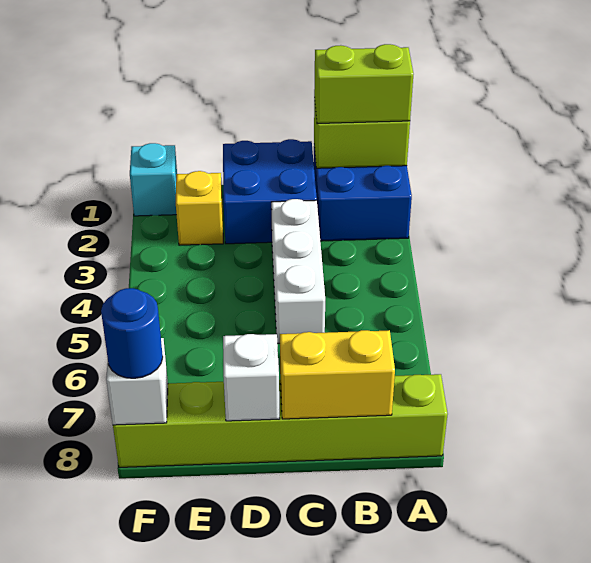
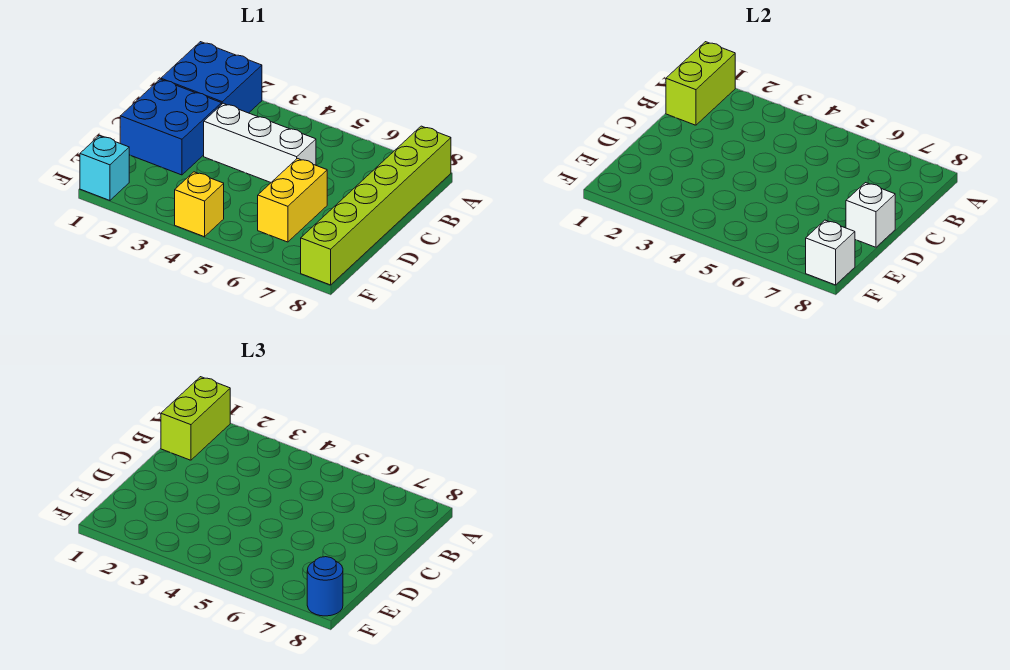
yellow 1x2 brick [280,330,395,419] -> yellow 1x2 brick moved to [258,158,327,242]
yellow 1x1 brick [176,171,223,245] -> yellow 1x1 brick moved to [175,172,224,237]

